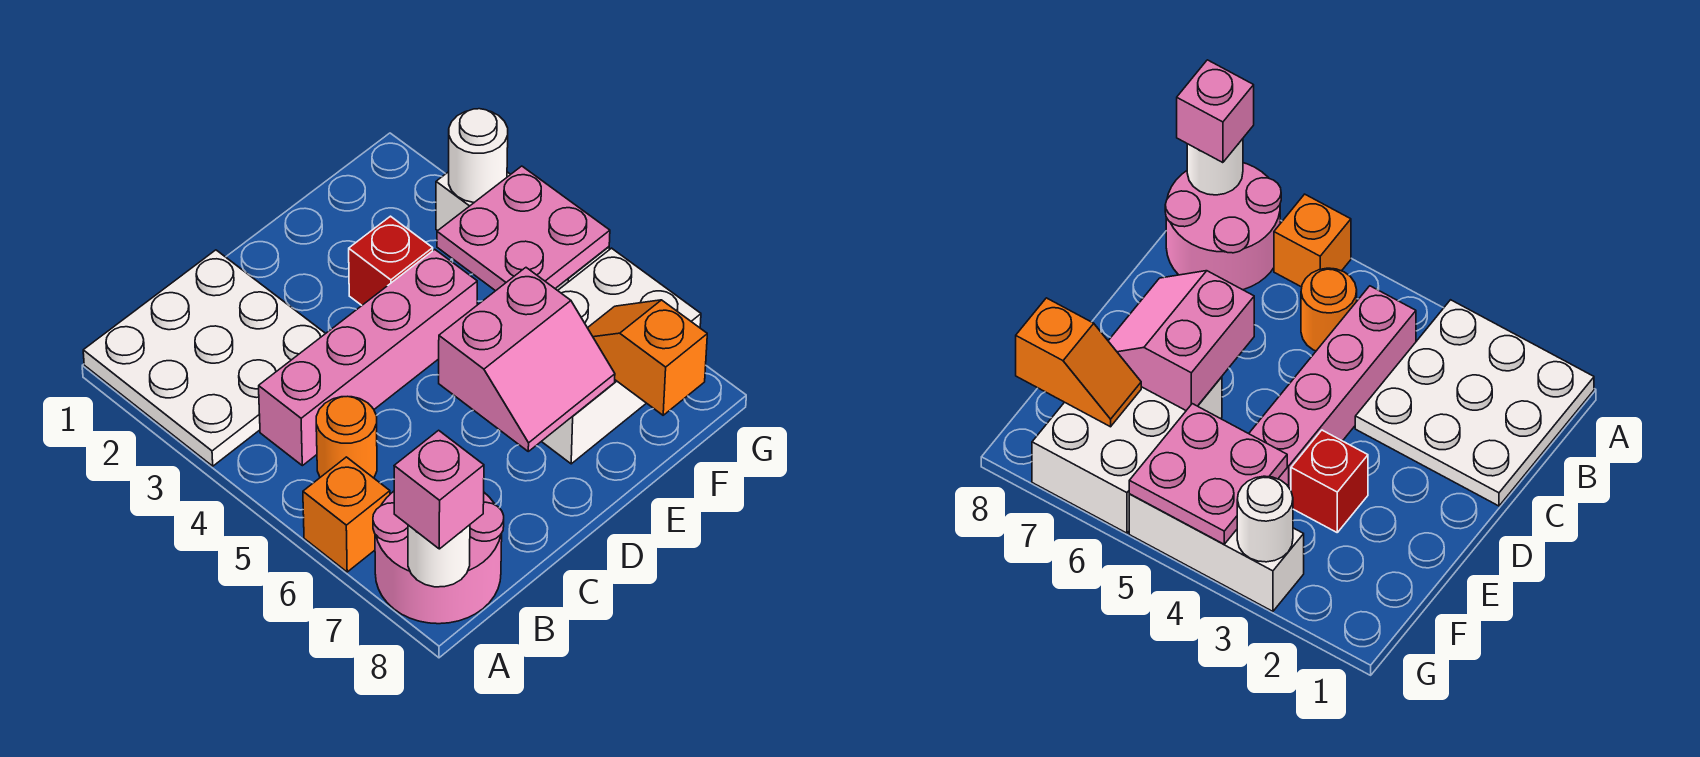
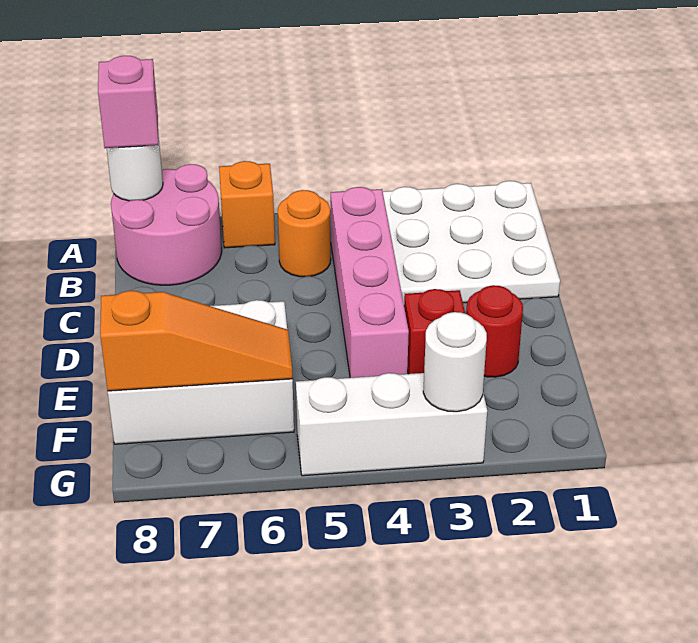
pink 2x2 slope [439,268,615,451] -> none
none -> red 1x1 round brick [466,285,523,377]
white 2x3 brick [541,248,701,464] -> white 2x3 brick turned to [108,300,294,444]
pink 2x2 plate [437,166,610,291] -> none
orange 1x2 slope [588,300,707,415] -> orange 1x3 slope [100,291,293,391]

